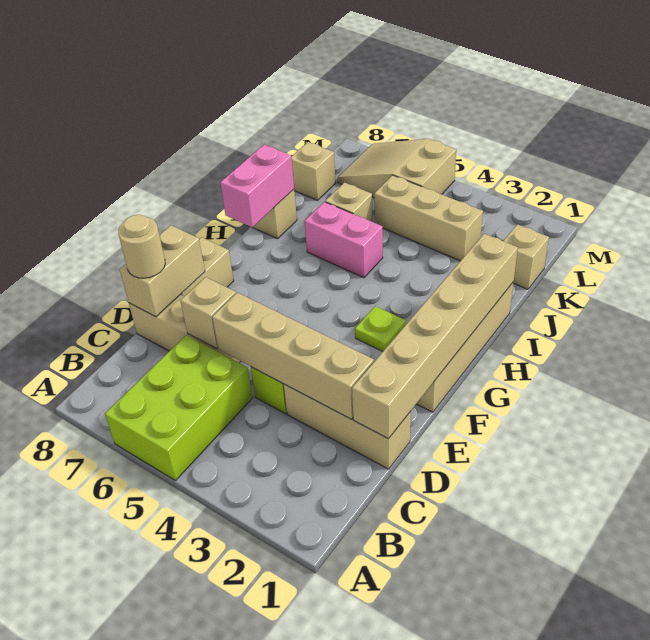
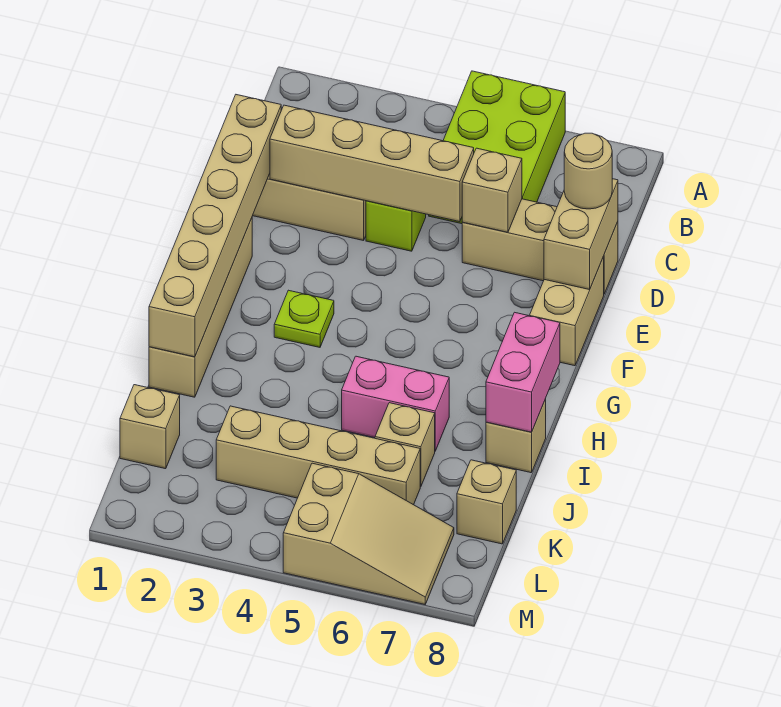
tan 1x3 brick [374,175,483,261] -> tan 1x4 brick [216,406,420,505]

